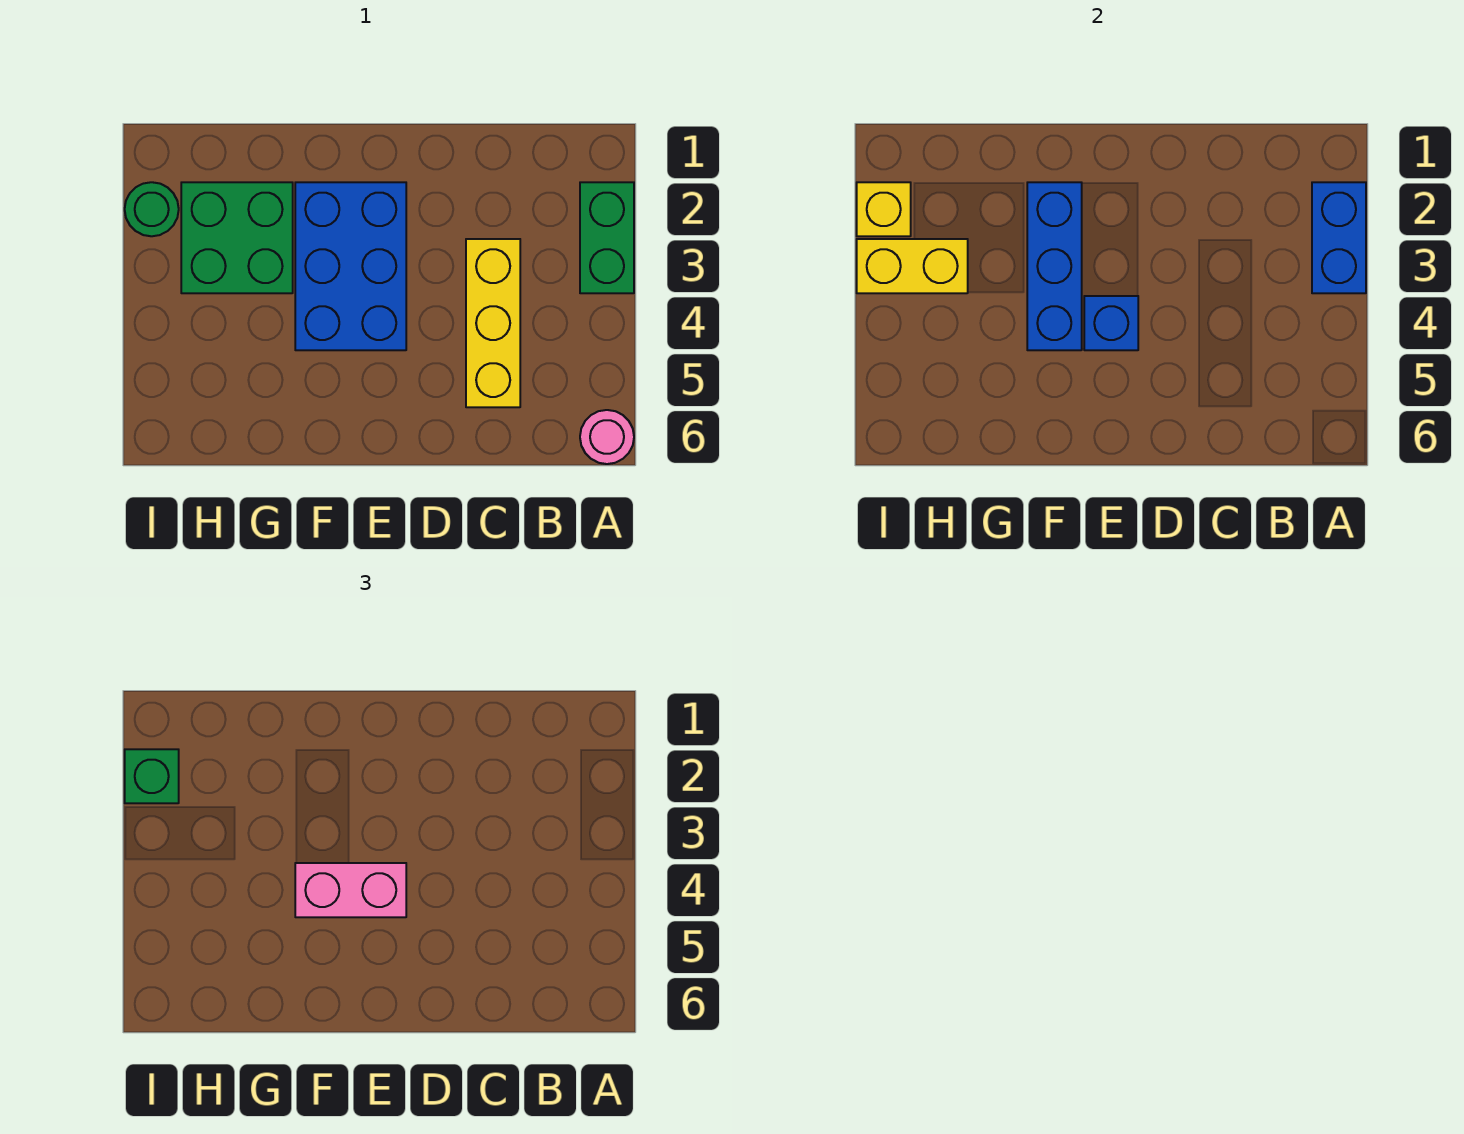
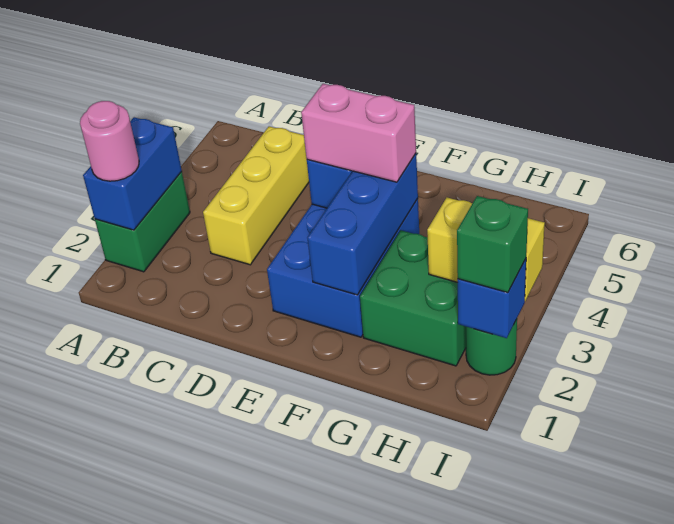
pink 1x1 round brick [580,410,634,464] -> pink 1x1 round brick moved to [80,101,139,181]
yellow 1x1 brick [857,182,911,236] -> blue 1x1 brick [458,259,526,338]

